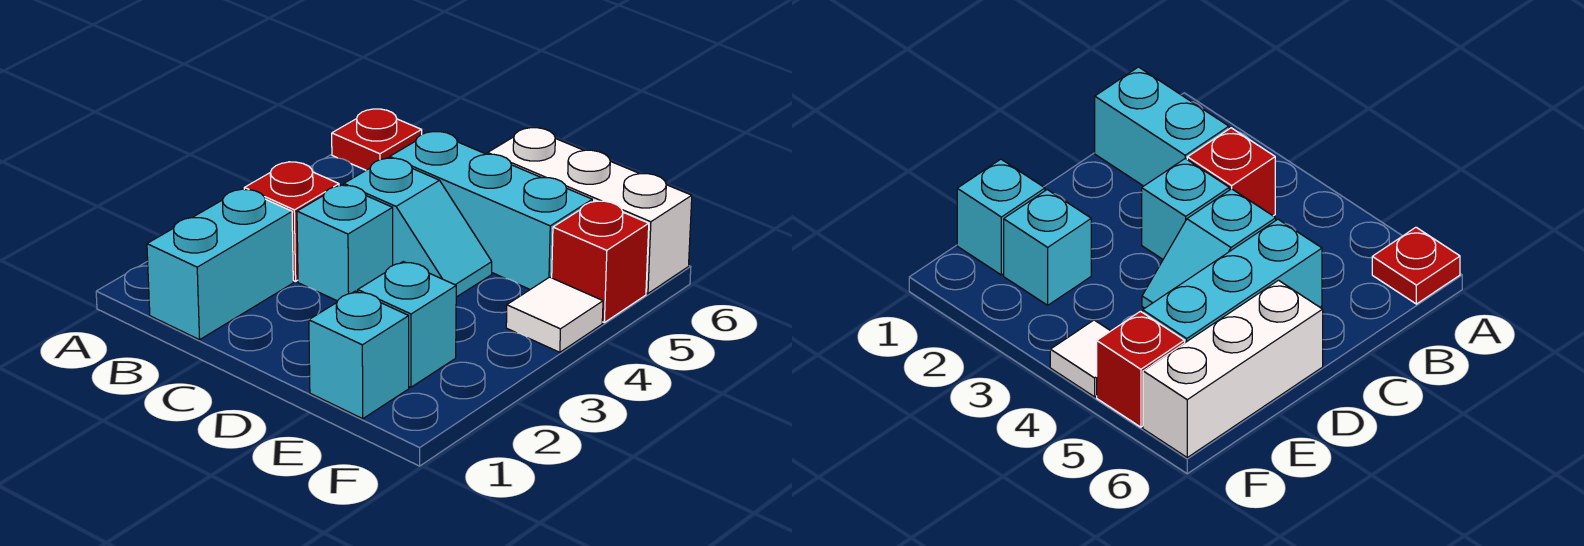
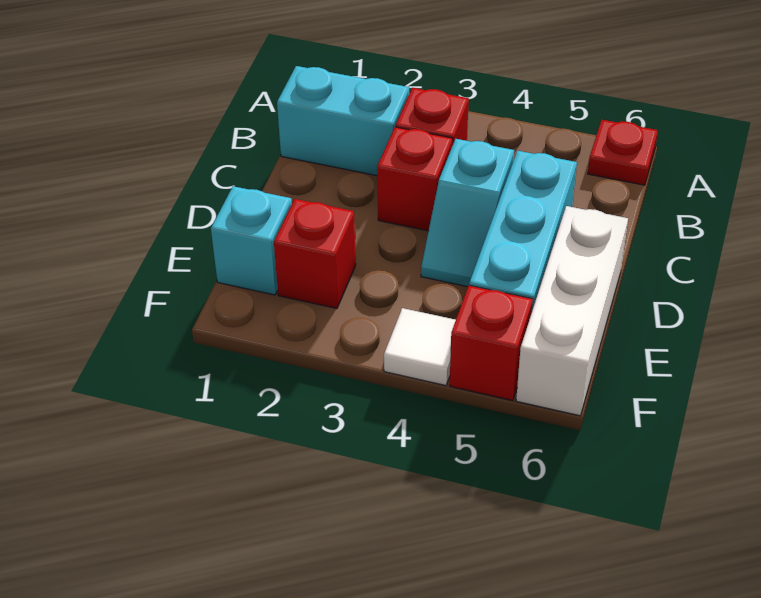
cyan 1x1 brick [297,185,393,301] -> red 1x1 brick [377,127,453,231]
cyan 1x1 brick [358,262,456,387] -> red 1x1 brick [274,199,356,308]

